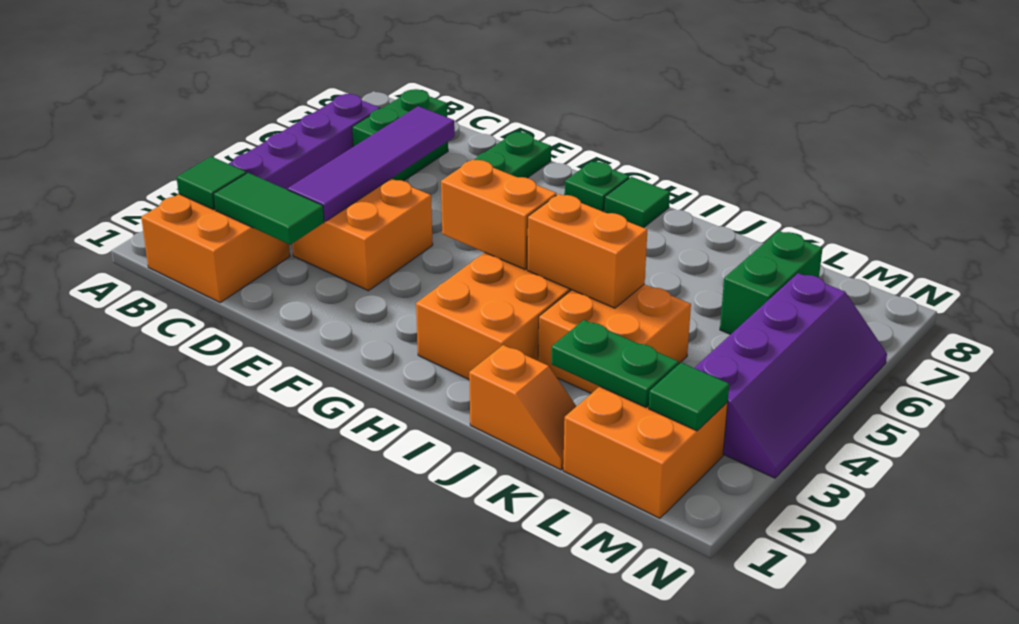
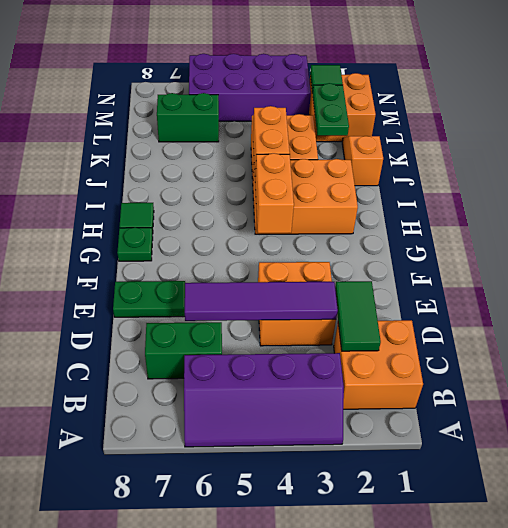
green 1x1 tile [177,157,246,210] -> none
purple 2x4 slope [695,273,887,478] -> purple 2x4 brick [189,54,311,121]

